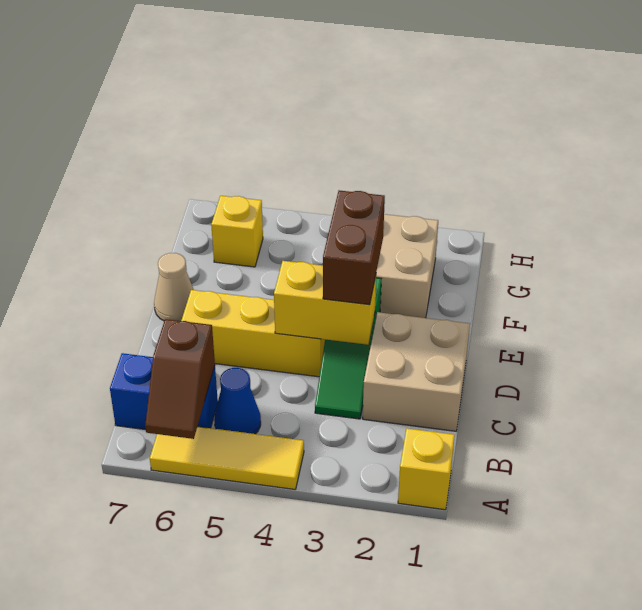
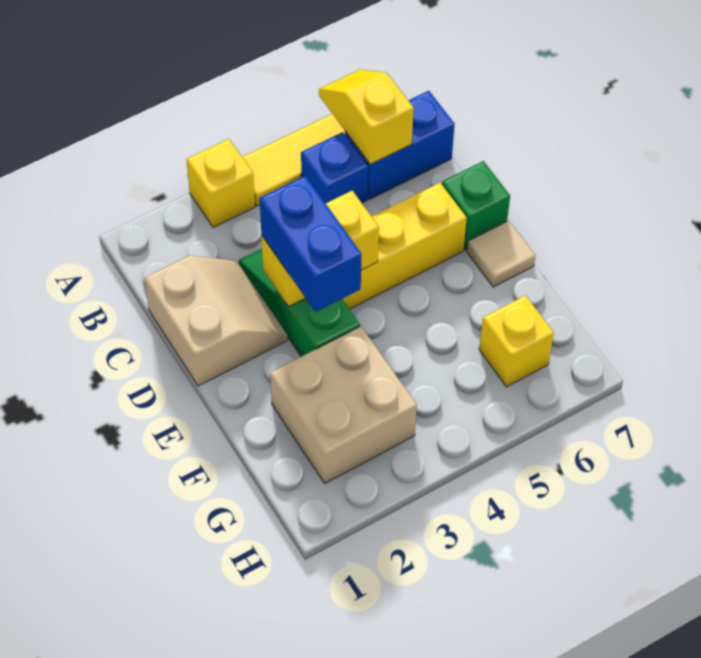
yellow 1x1 brick [398,428,455,510] -> yellow 1x1 brick moved to [187,139,255,228]
brown 1x2 slope [145,319,215,439] -> yellow 1x2 slope [319,69,414,165]
blue 1x1 cone [214,368,261,434] -> blue 1x1 brick [301,132,368,203]
tan 2x2 brick [363,312,470,431] -> tan 2x2 slope [145,255,287,386]
brown 1x2 brick [323,190,385,305] -> blue 1x2 brick [260,176,362,312]
none -> green 1x1 brick [442,161,510,250]
tan 1x1 cone [154,253,194,321] -> tan 1x1 tile [467,221,535,287]

